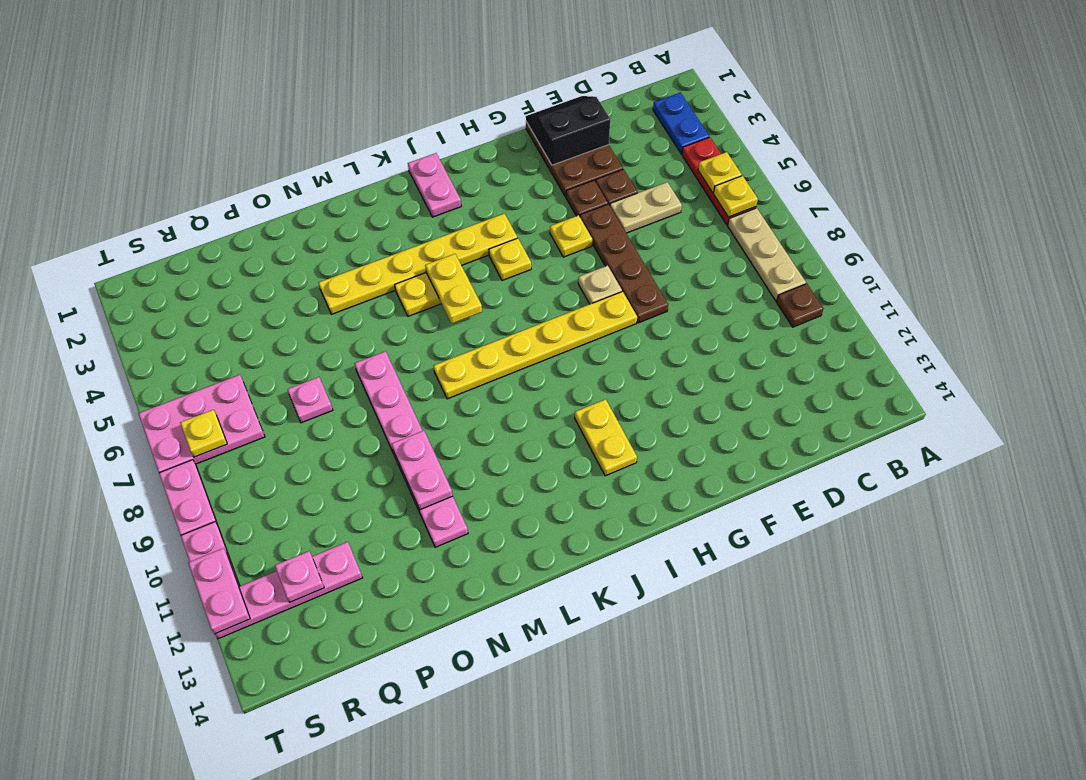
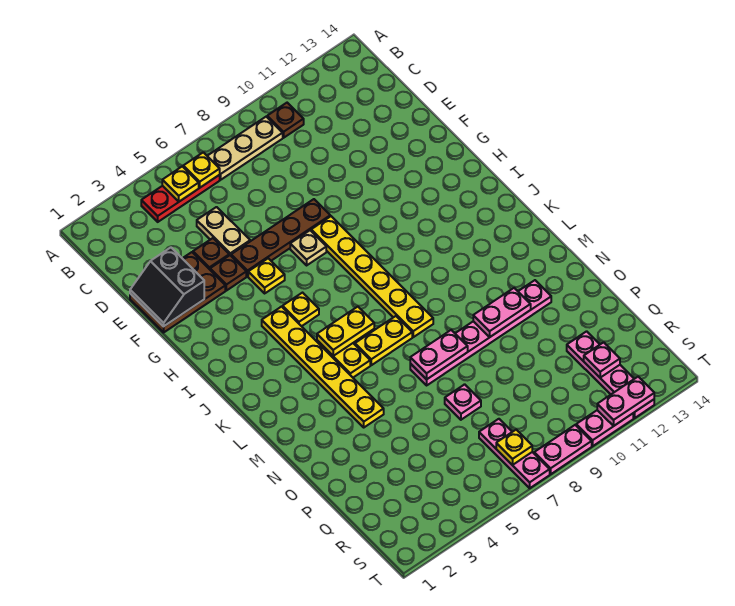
blue 1x2 plate [653,93,709,154] -> none
yellow 1x2 plate [575,399,637,476] -> yellow 1x2 plate moved to [355,316,412,365]
pink 1x2 plate [408,153,461,217] -> pink 1x2 plate moved to [410,330,468,379]
pink 2x3 plate [138,375,265,473] -> pink 1x3 plate [479,419,550,488]

